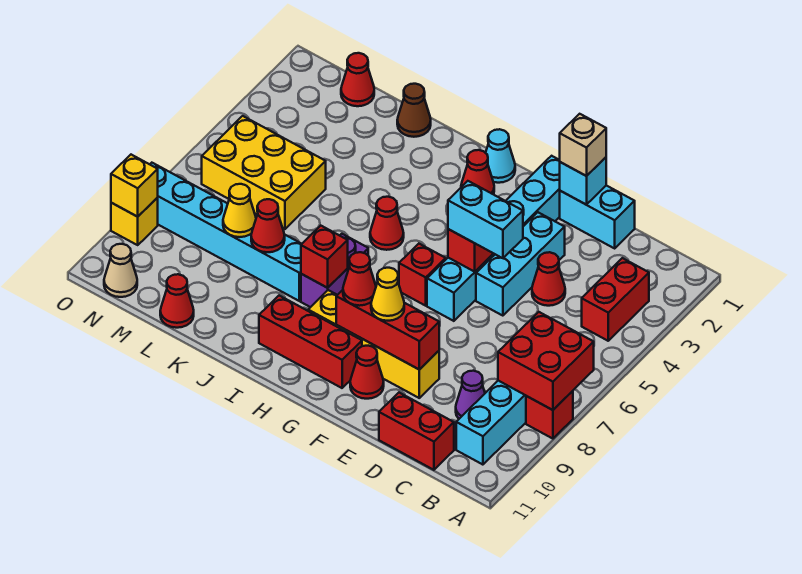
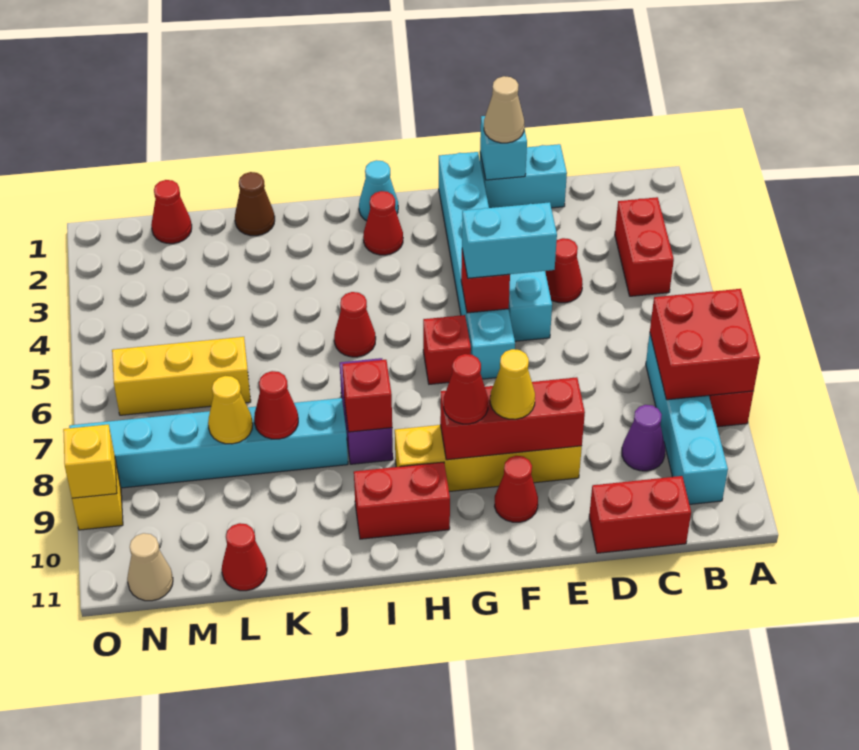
tan 1x1 brick [560,114,606,176] -> tan 1x1 cone [484,76,524,143]
red 1x3 brick [259,296,362,388] -> red 1x2 brick [354,462,450,539]
yellow 2x3 brick [202,116,326,229] -> yellow 1x3 brick [112,337,251,415]

